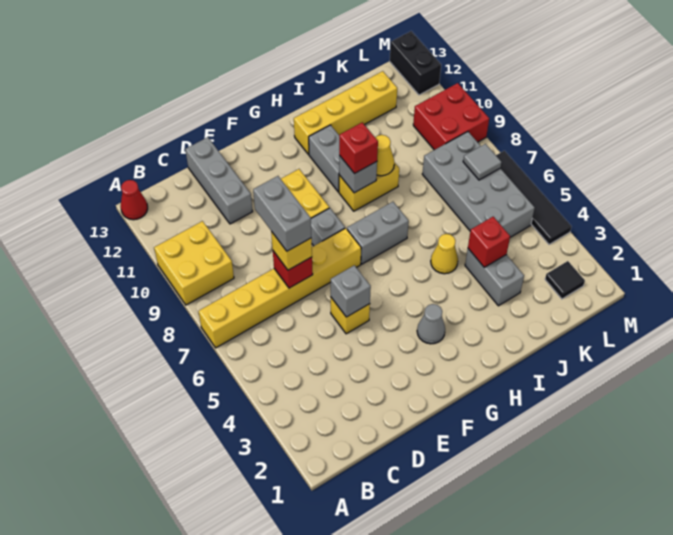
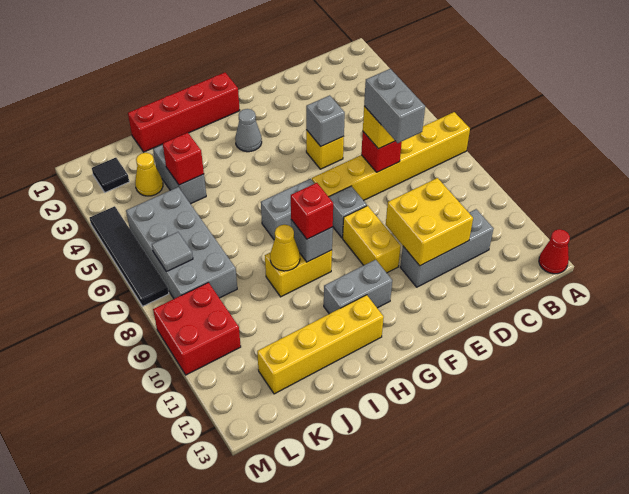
yellow 2x2 brick [154,221,234,305] -> yellow 2x2 brick moved to [386,178,473,266]
grey 1x3 brick [185,137,253,224] -> grey 1x3 brick turned to [400,209,494,287]
none -> red 1x4 brick [128,73,240,152]
grey 1x2 brick [309,125,339,192] -> grey 1x2 brick turned to [324,260,392,314]
yellow 1x1 cone [431,234,458,274] -> yellow 1x1 cone moved to [135,153,163,196]
black 1x2 brick [390,31,441,95] -> none

